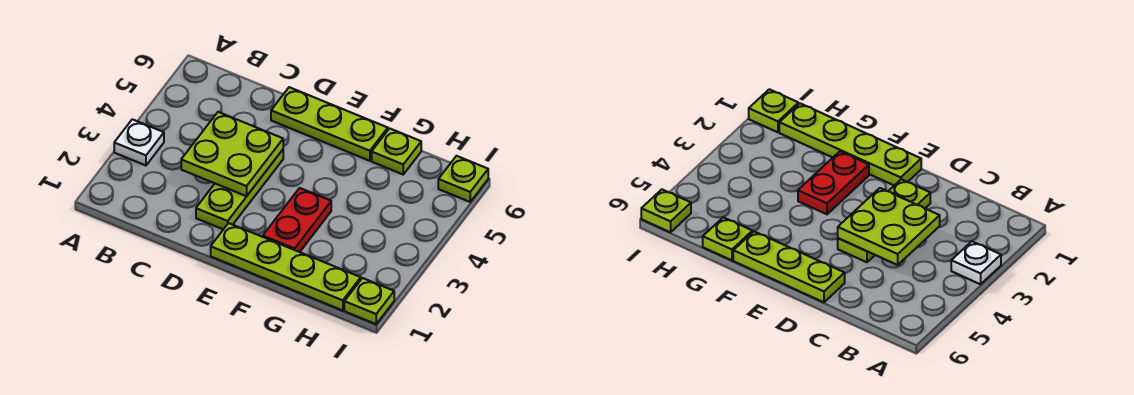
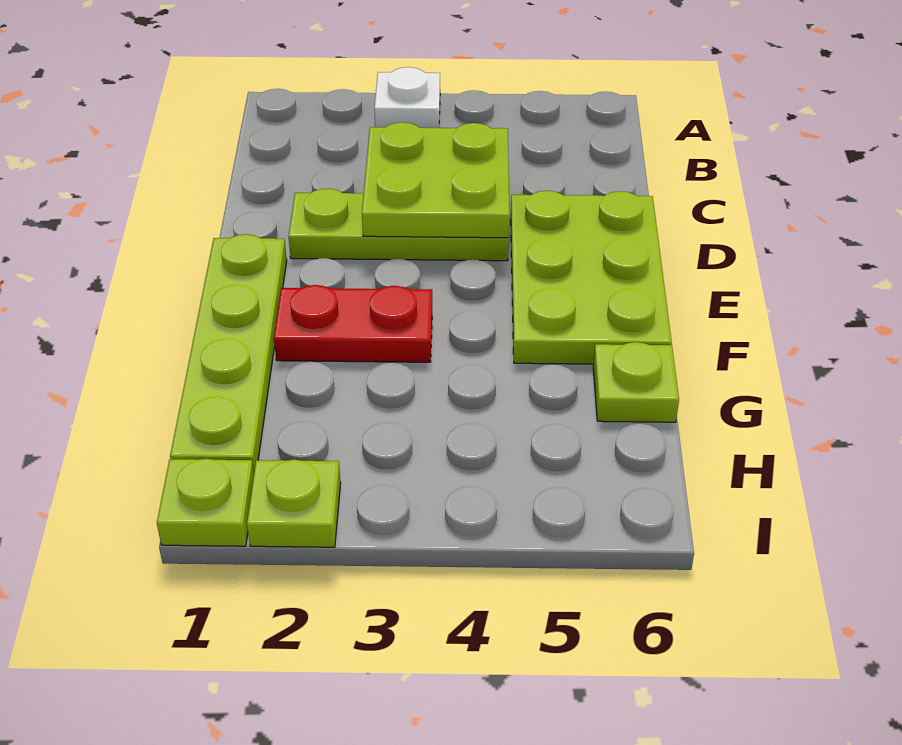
lime 1x3 plate [271,87,388,161] -> lime 2x3 plate [511,191,672,364]
lime 1x1 plate [438,156,488,202] -> lime 1x1 plate moved to [247,460,341,547]

